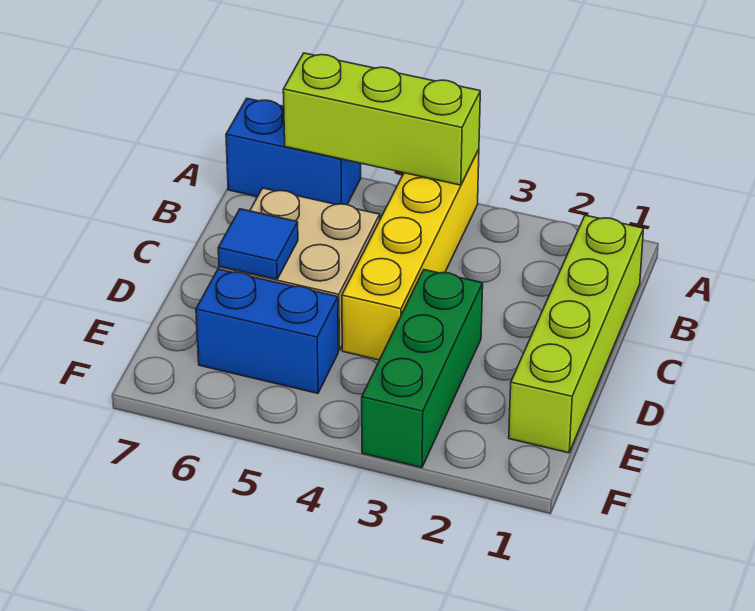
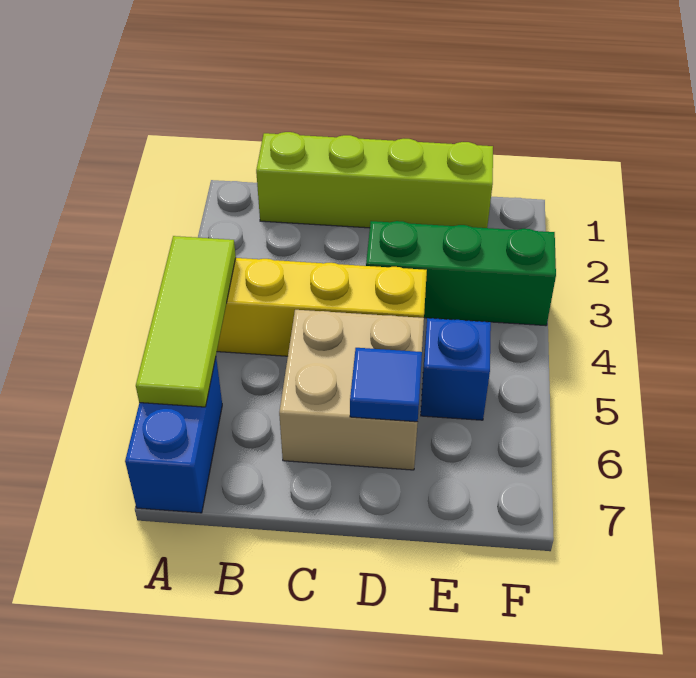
lime 1x3 brick [283,53,480,185] -> lime 1x3 tile [136,236,236,407]
blue 1x2 brick [196,269,338,393] -> blue 1x1 brick [421,318,491,420]

